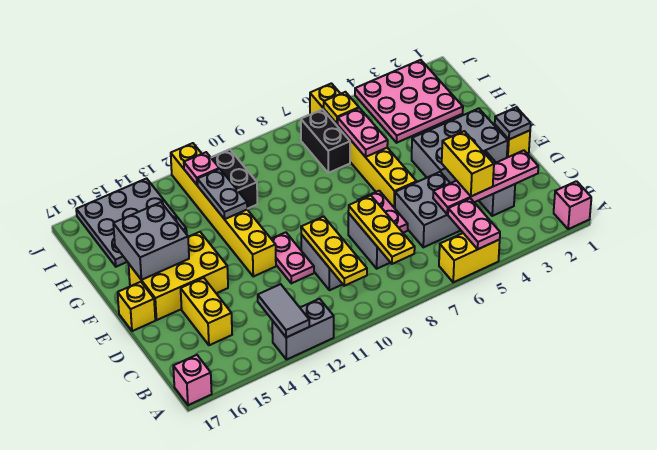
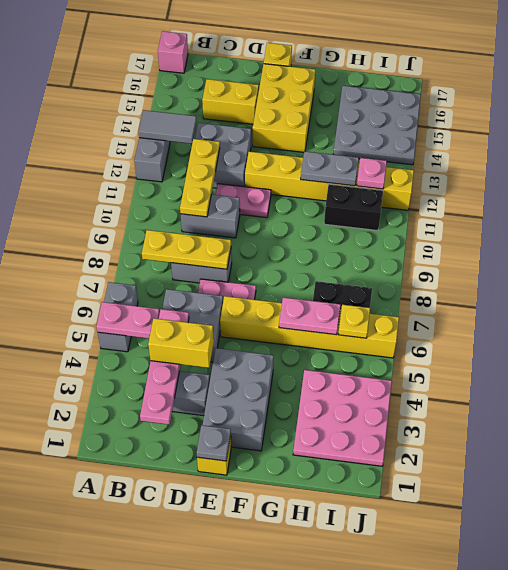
pink 1x1 brick [554,181,591,229] -> none
yellow 1x2 brick [439,233,500,282] -> grey 1x2 brick [98,282,138,352]
yellow 1x3 plate [301,216,367,286] -> yellow 1x3 plate turned to [180,139,220,217]
grey 2x2 brick [113,202,189,280] -> grey 2x2 brick moved to [195,123,251,188]

